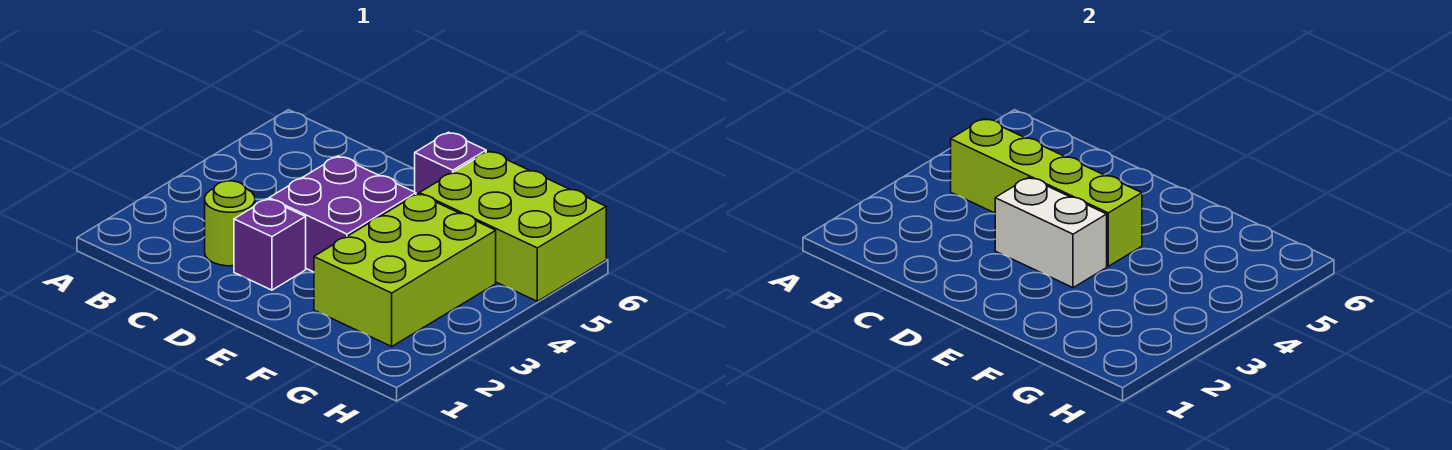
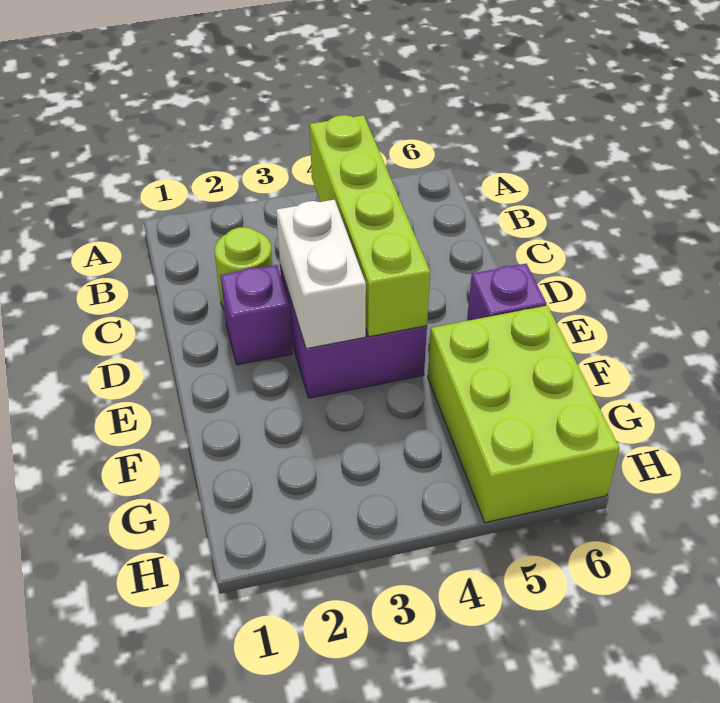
lime 2x3 brick [314,194,496,346] -> none

